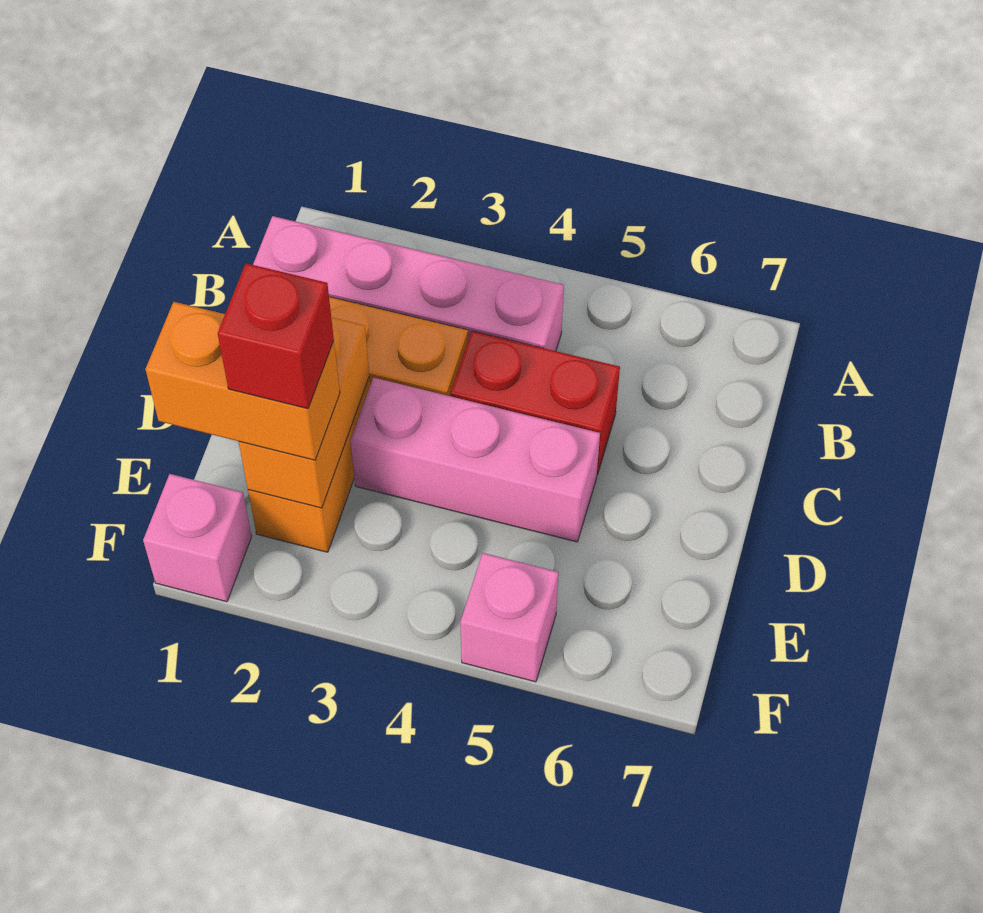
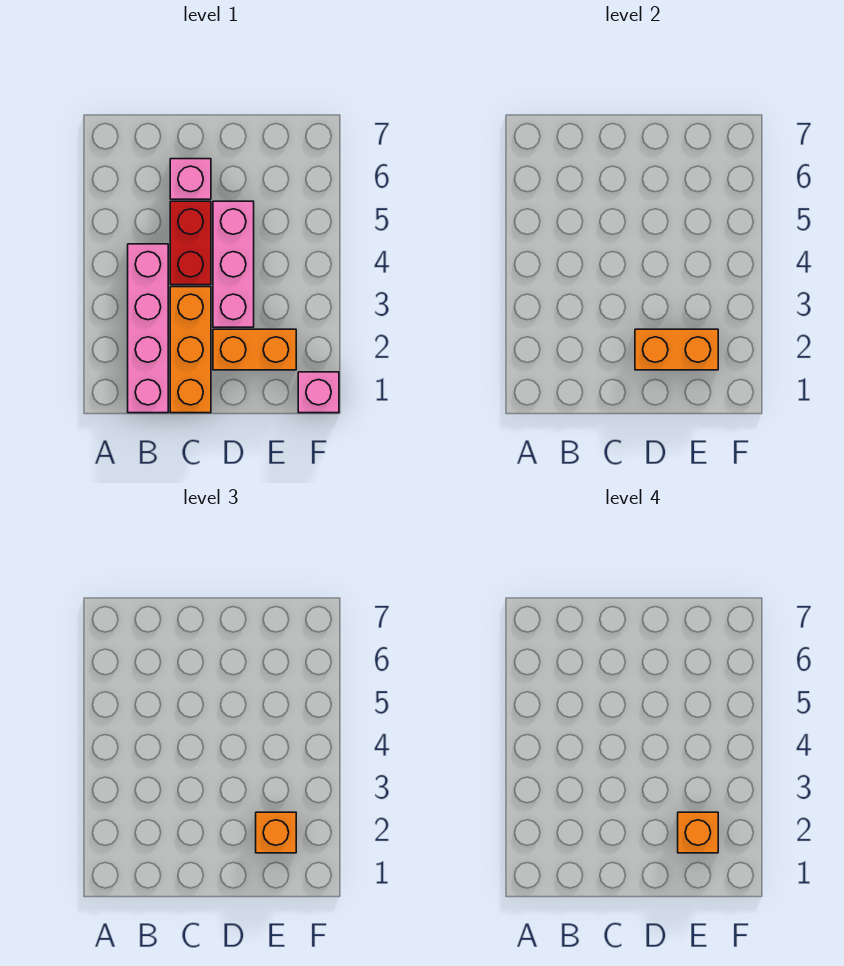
orange 1x2 brick [145,302,340,460] -> orange 1x1 brick [256,812,296,853]
red 1x1 brick [218,263,334,409] -> orange 1x1 brick [678,812,718,853]
pink 1x1 brick [460,553,559,682] -> pink 1x1 brick moved to [170,159,211,199]

